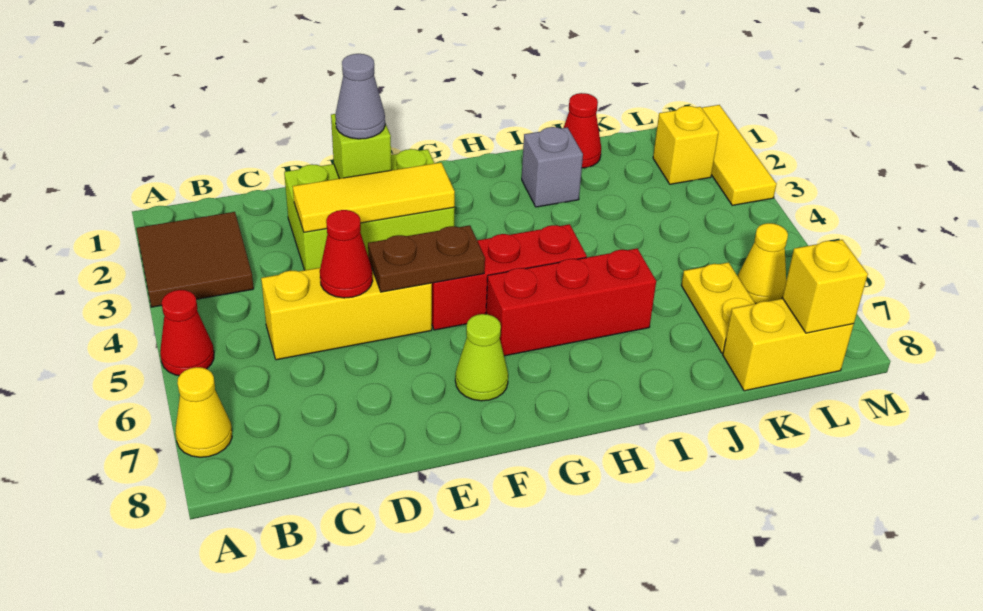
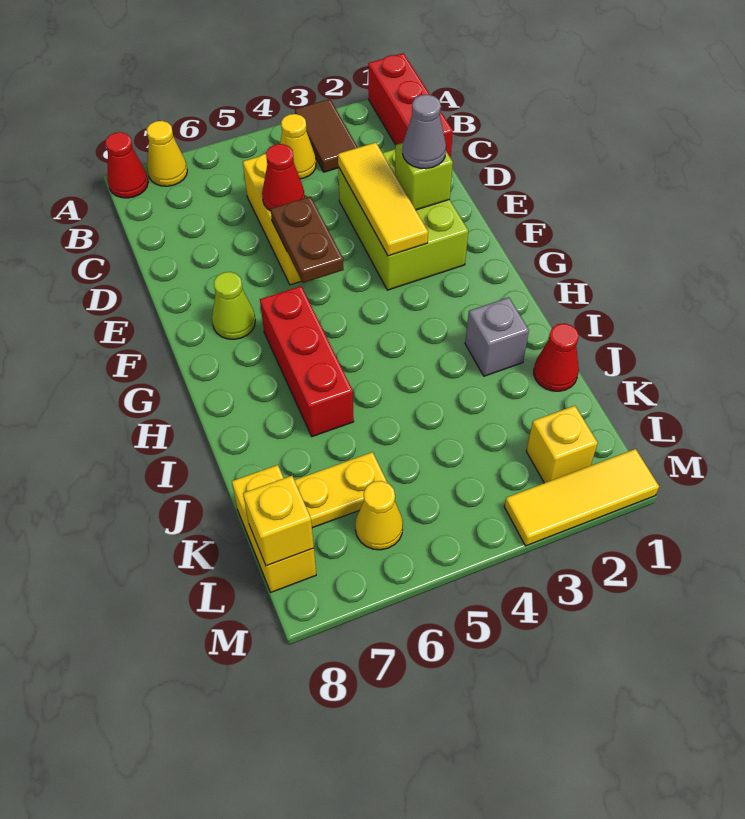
brown 2x2 tile [136,212,254,307] -> brown 1x2 tile [295,99,358,172]
red 1x1 cone [160,290,214,376] -> red 1x1 cone moved to [106,132,148,198]
none -> yellow 1x1 cone [280,114,316,179]
red 1x3 brick [432,224,587,330] -> red 1x3 brick moved to [368,53,453,158]

